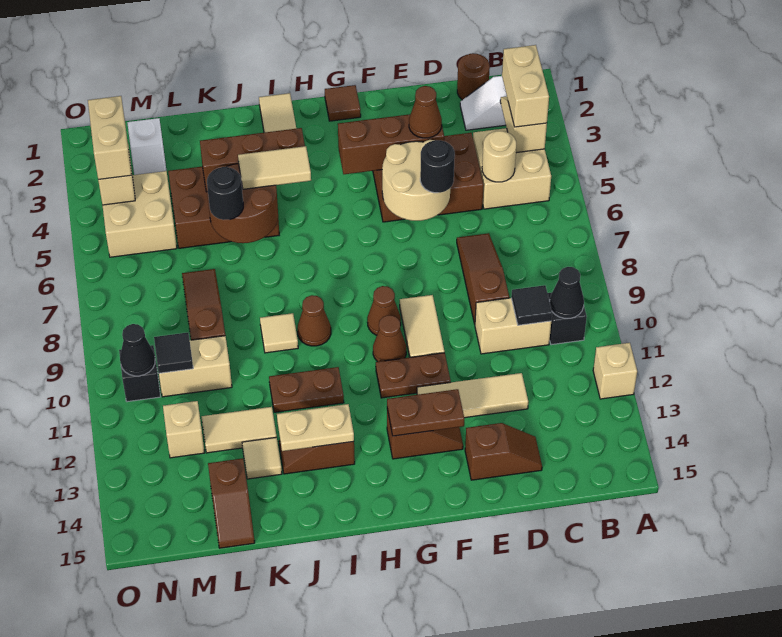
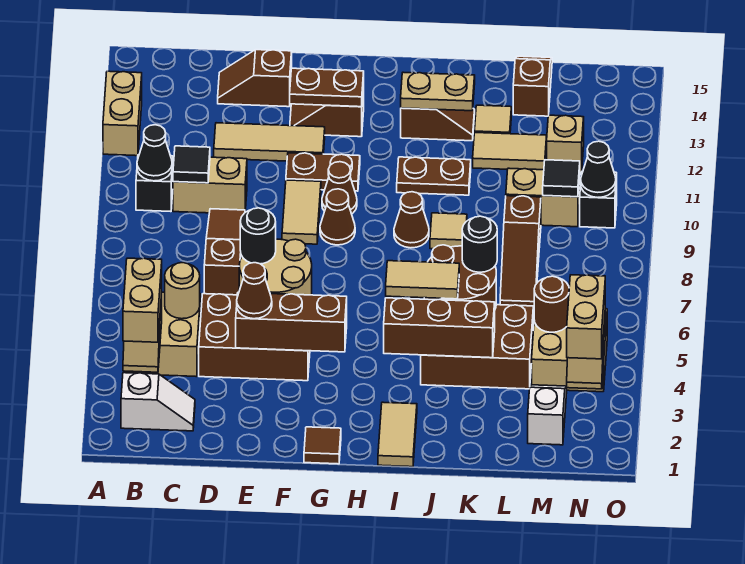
tan 1x1 brick [593,343,637,399] -> tan 1x2 brick [103,71,142,156]
brown 1x1 round brick [457,53,490,100] -> brown 1x1 round brick moved to [534,276,569,332]
brown 1x3 slope [457,233,509,324] -> brown 1x3 slope turned to [204,209,245,295]

